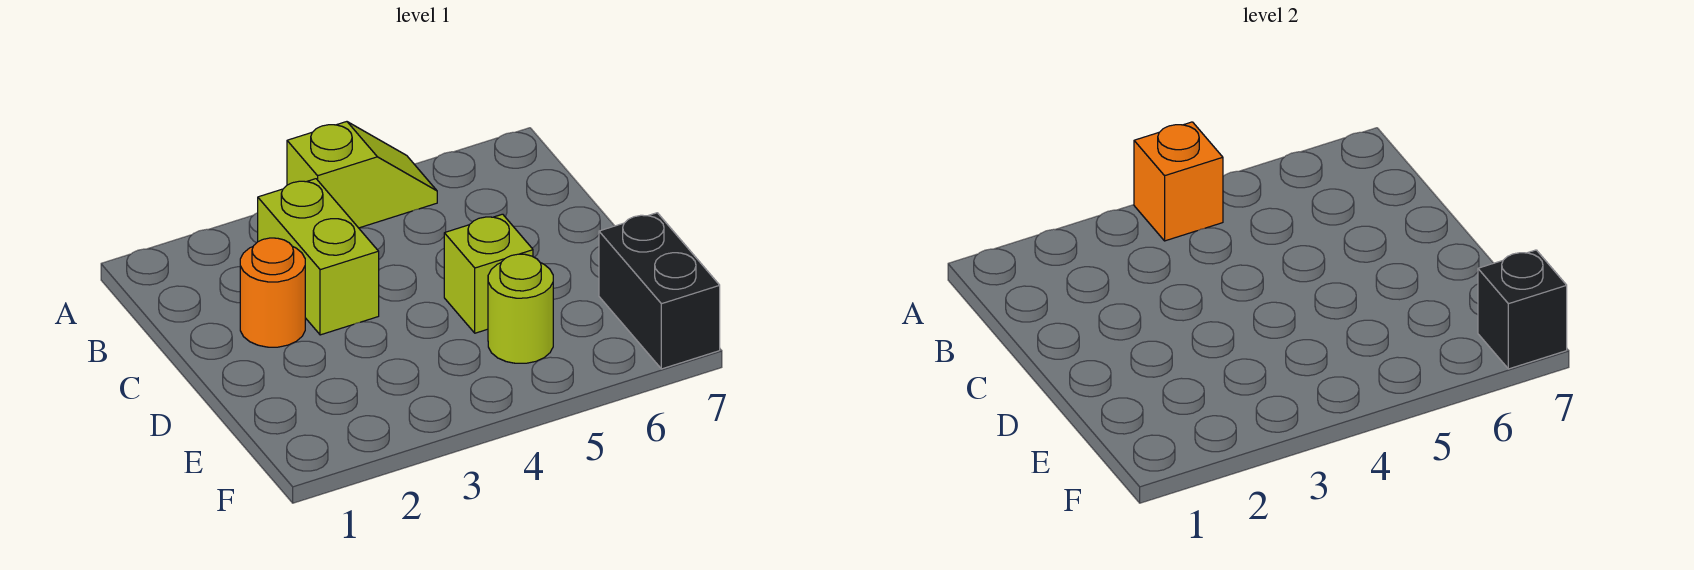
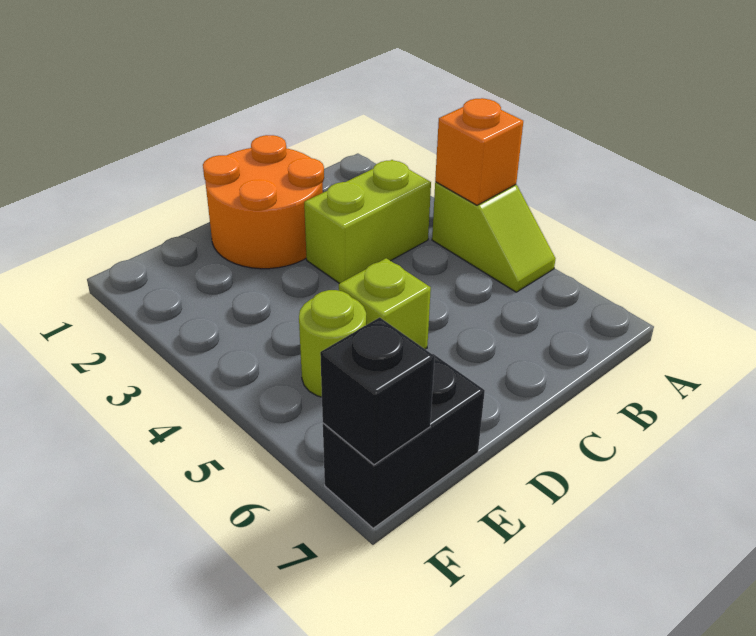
orange 1x1 round brick [240,238,305,347] -> orange 2x2 round brick [203,135,324,269]

